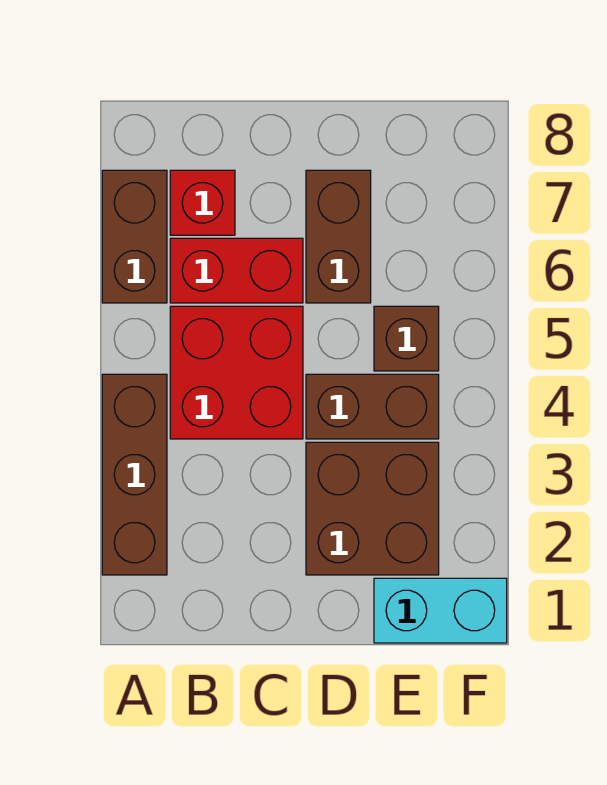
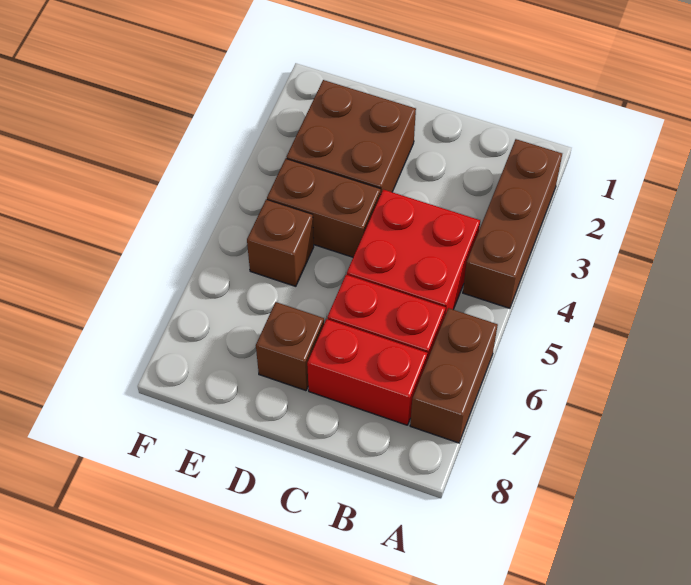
red 1x1 brick [170,170,235,235] -> red 1x2 brick [307,319,428,425]
brown 1x2 brick [306,170,371,303] -> brown 1x1 brick [256,302,324,391]
cyan 1x2 brick [374,578,507,643] -> none

